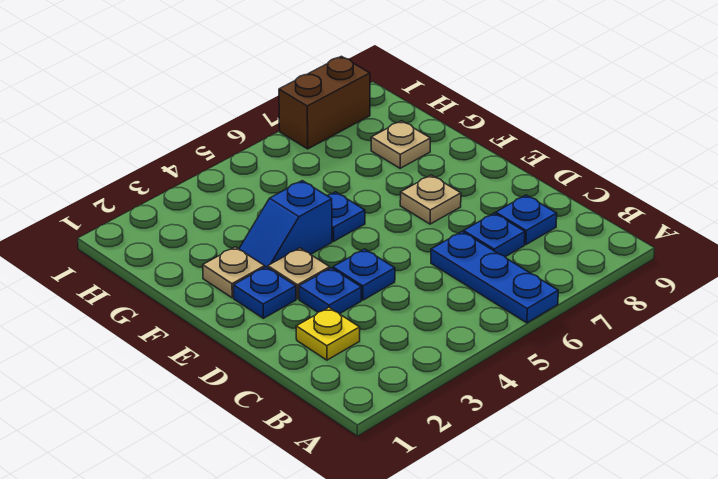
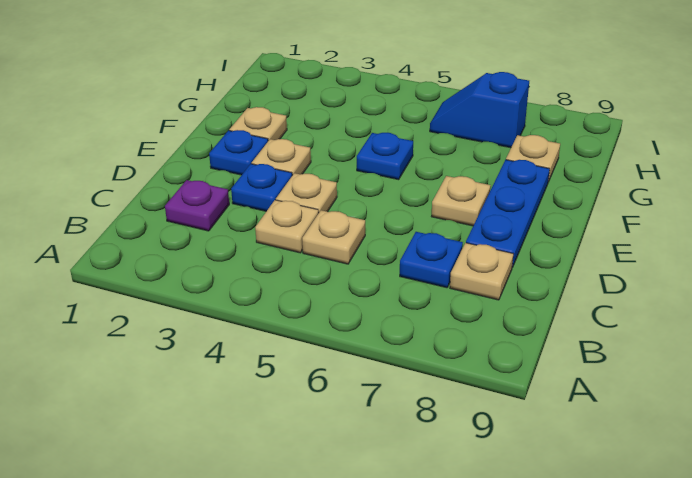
blue 1x3 plate [431,232,558,323] -> blue 1x3 plate moved to [466,160,550,267]
yellow 1x1 plate [296,308,360,360] -> purple 1x1 plate [165,180,229,231]
none -> tan 1x1 plate [255,200,318,253]
none -> tan 1x1 plate [302,210,365,264]
blue 1x1 plate [496,195,557,245] -> tan 1x1 plate [450,243,513,300]
blue 1x1 plate [333,249,395,300] -> tan 1x1 plate [276,173,337,213]
blue 1x2 slope [239,181,332,267] -> blue 1x2 slope moved to [430,72,529,148]
brown 1x2 brick [279,56,370,149] -> none

